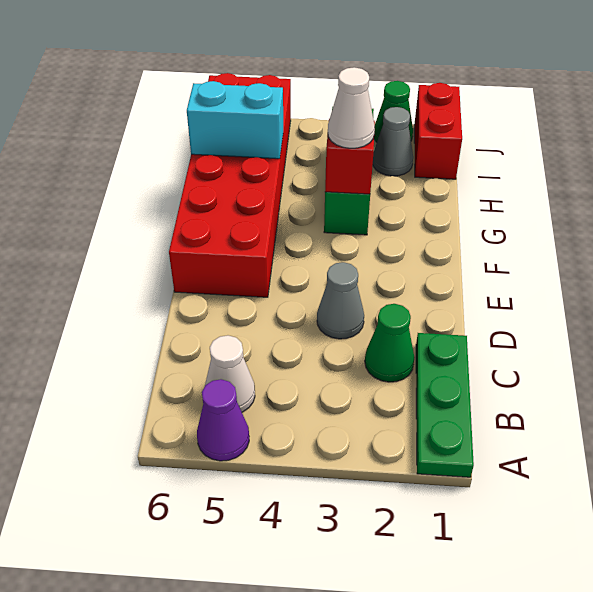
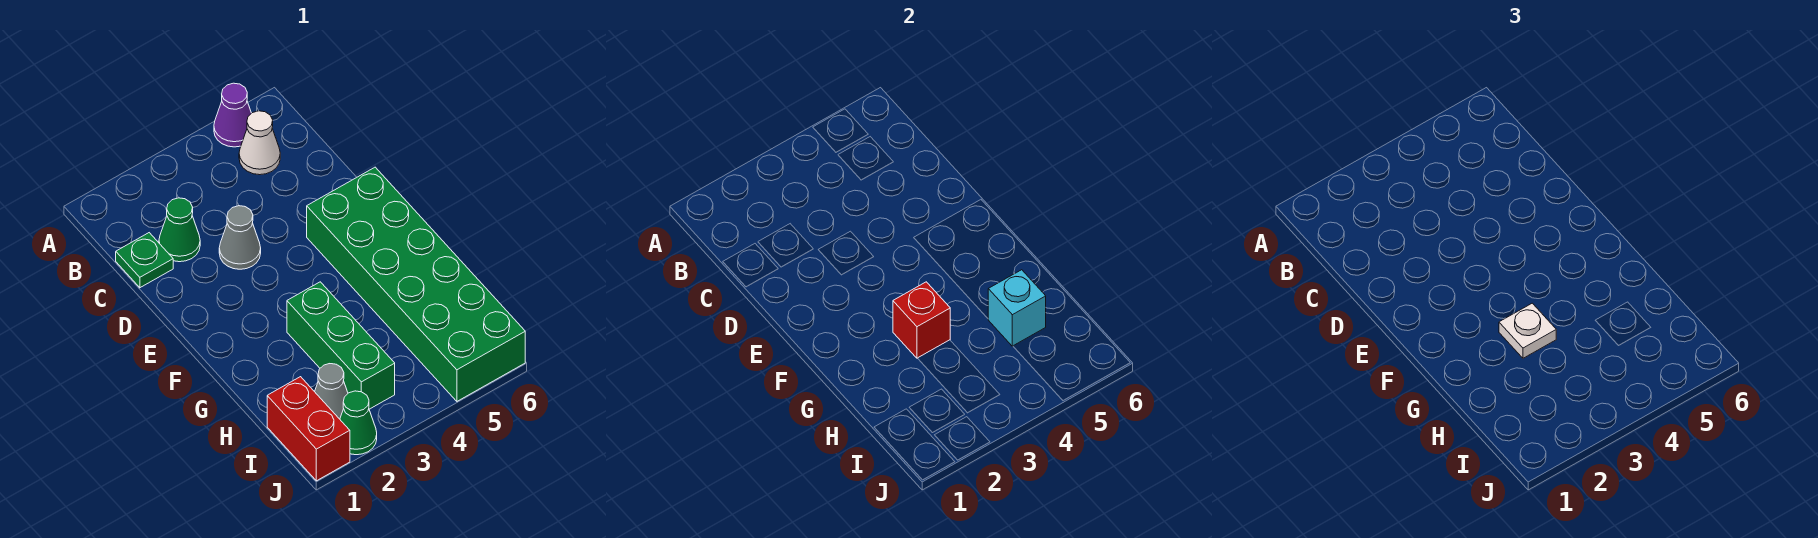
green 1x3 plate [416,333,474,477] -> green 1x1 plate [116,233,173,288]
red 2x6 brick [169,73,291,297] -> green 2x6 brick [307,167,525,401]
white 1x1 cone [328,67,375,148] -> white 1x1 plate [1499,303,1556,358]
cyan 1x2 brick [187,81,283,159] -> cyan 1x1 brick [988,270,1046,346]

